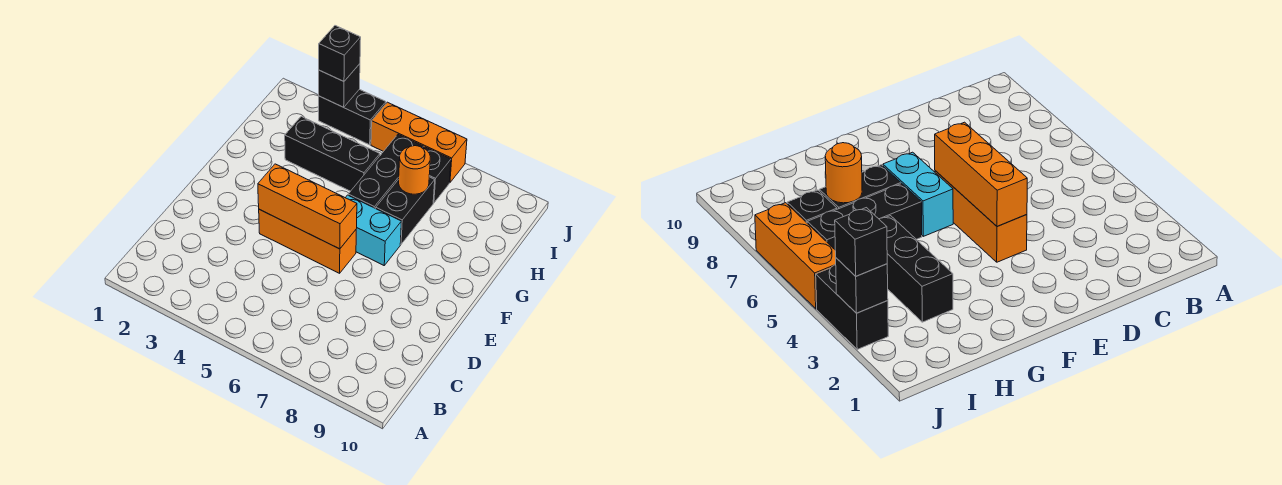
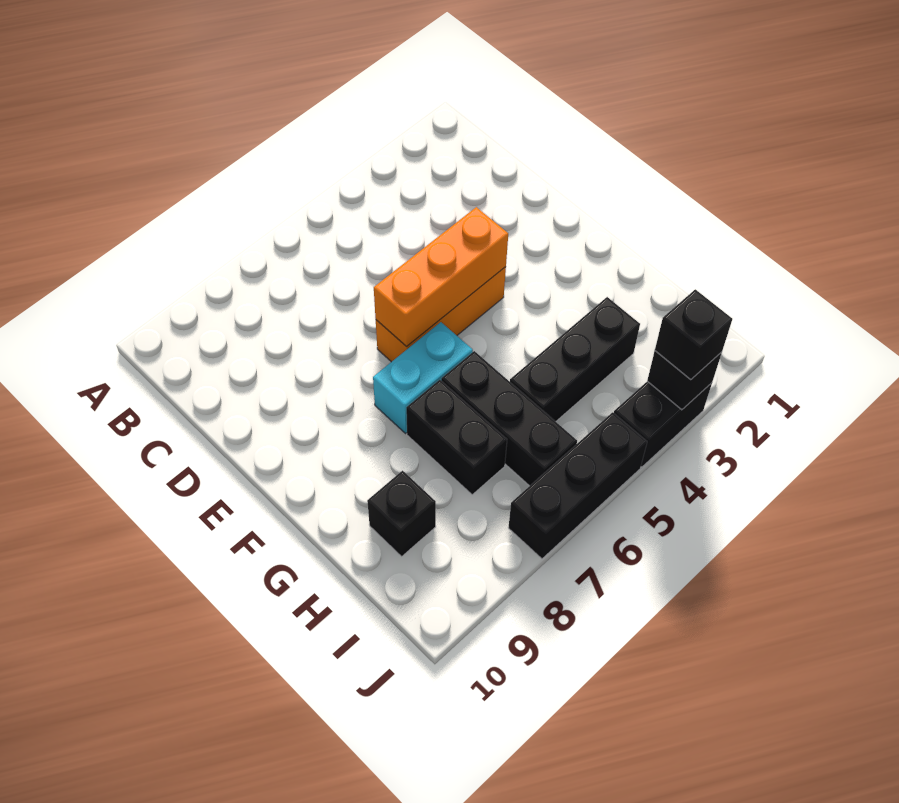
orange 1x1 round brick [399,146,430,194] -> none
black 1x1 brick [424,147,451,203] -> black 1x1 brick moved to [367,471,436,556]
orange 1x3 brick [371,102,467,183] -> black 1x3 brick [508,412,647,559]

